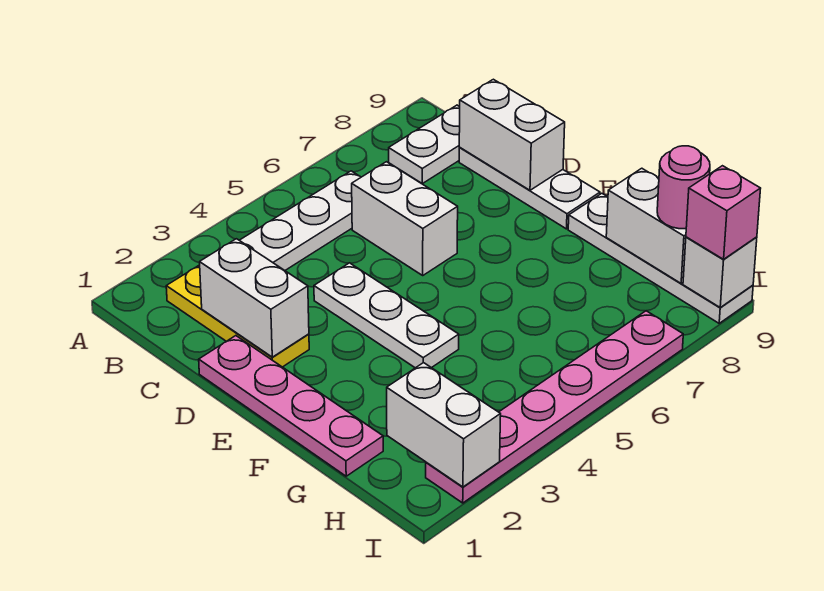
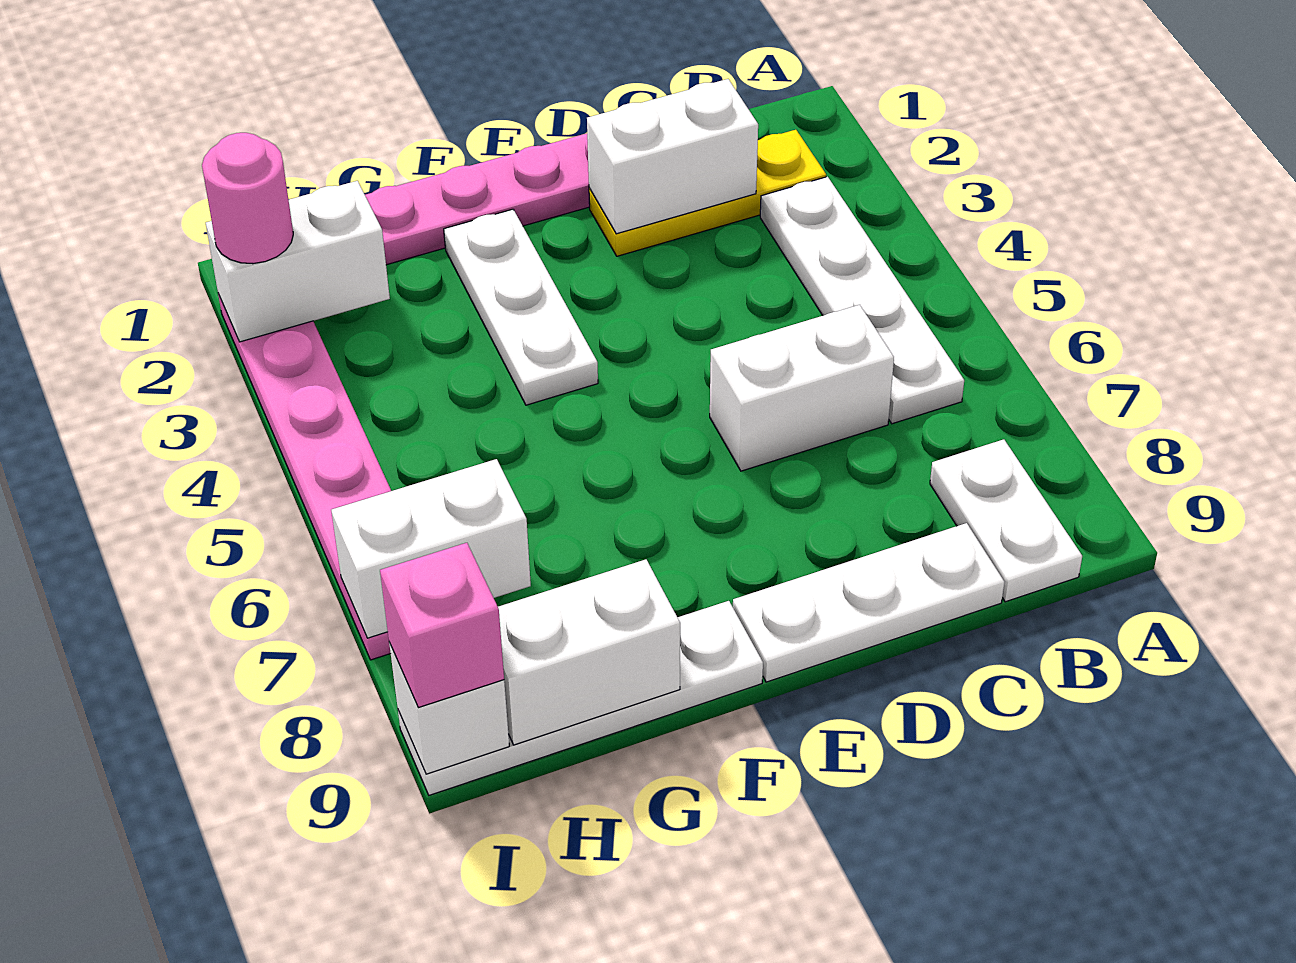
white 1x2 brick [459,79,565,190] -> white 1x2 brick moved to [331,459,531,638]
white 1x3 plate [314,263,459,368] -> white 1x3 plate turned to [444,209,598,405]
pink 1x1 round brick [657,146,710,229] -> pink 1x1 round brick moved to [202,133,293,264]

